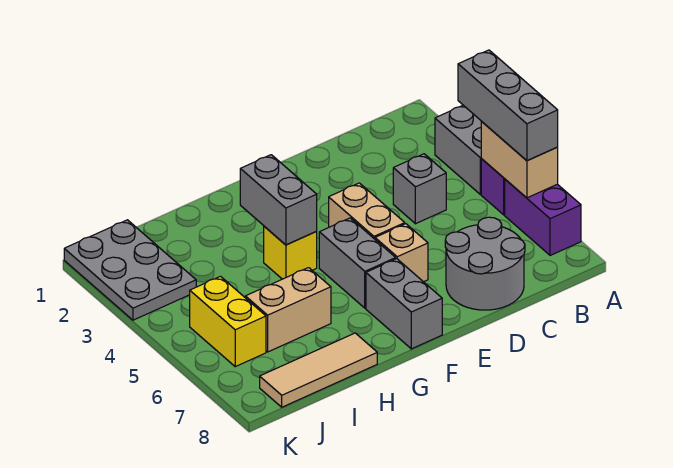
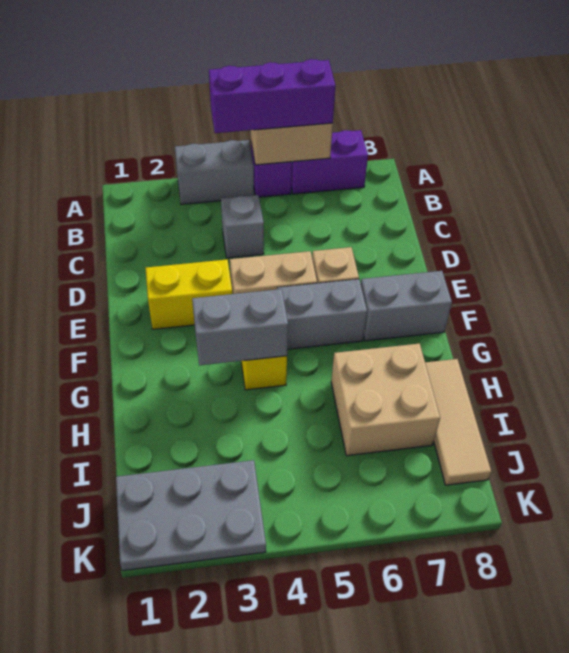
grey 1x3 brick [458,50,558,160] -> purple 1x3 brick [209,59,336,133]
grey 2x2 round brick [445,217,525,310] -> none
tan 1x2 brick [245,268,331,352] -> tan 2x2 brick [331,343,440,456]
yellow 1x2 brick [190,276,266,367] -> yellow 1x2 brick moved to [145,259,232,329]

